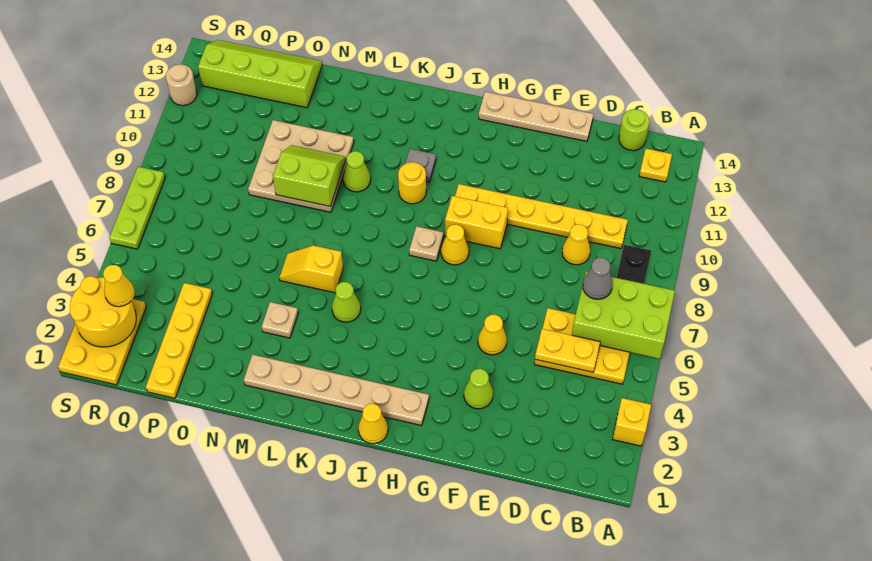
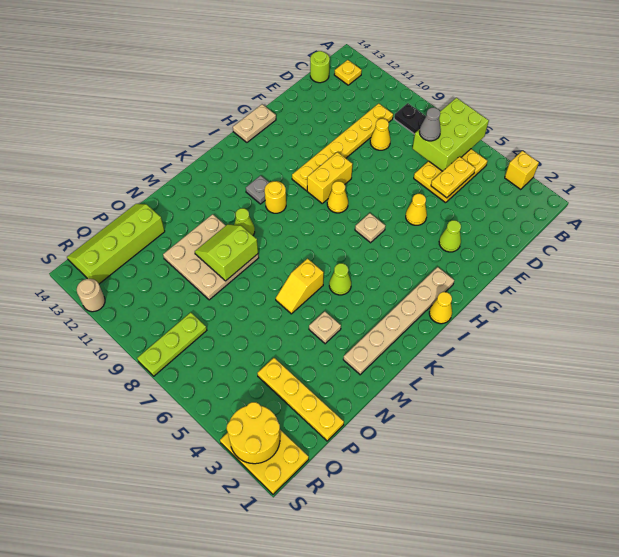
tan 1x4 plate [479,92,593,141] -> tan 1x2 plate [233,104,276,142]
tan 1x1 plate [409,226,443,261] -> tan 1x1 plate moved to [355,213,385,243]
yellow 1x1 cone [103,265,135,307] -> none
lime 1x3 plate [109,167,165,249] -> lime 1x3 plate turned to [137,312,207,376]

